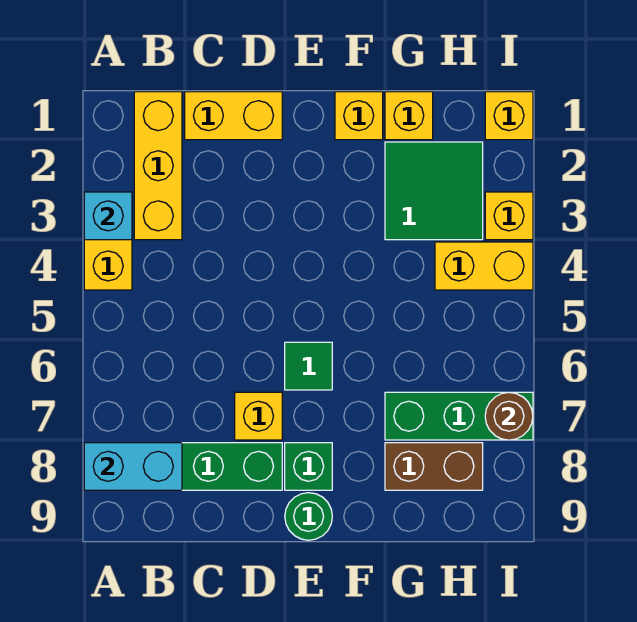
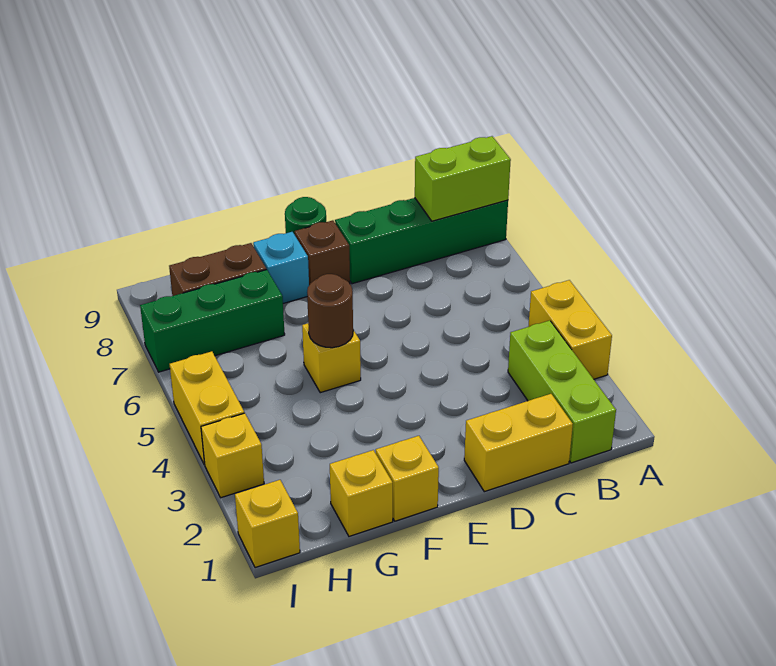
cyan 1x1 brick [84,192,132,240] -> cyan 1x1 brick moved to [253,232,309,303]
cyan 1x2 brick [84,443,182,490] -> lime 1x2 brick [415,136,511,221]
yellow 1x3 brick [134,92,182,240] -> lime 1x3 brick [508,320,616,463]
yellow 1x1 brick [235,392,282,440] -> yellow 1x1 brick moved to [302,323,361,393]
green 1x1 tile [285,342,332,390] -> none
green 1x1 brick [285,443,332,490] -> brown 1x1 brick [295,220,350,285]
green 2x2 tile [385,142,483,240] -> none
yellow 1x2 brick [435,242,533,290] -> yellow 1x2 brick turned to [170,351,244,465]
brown 1x1 round brick [485,392,533,440] -> brown 1x1 round brick moved to [307,274,353,348]

